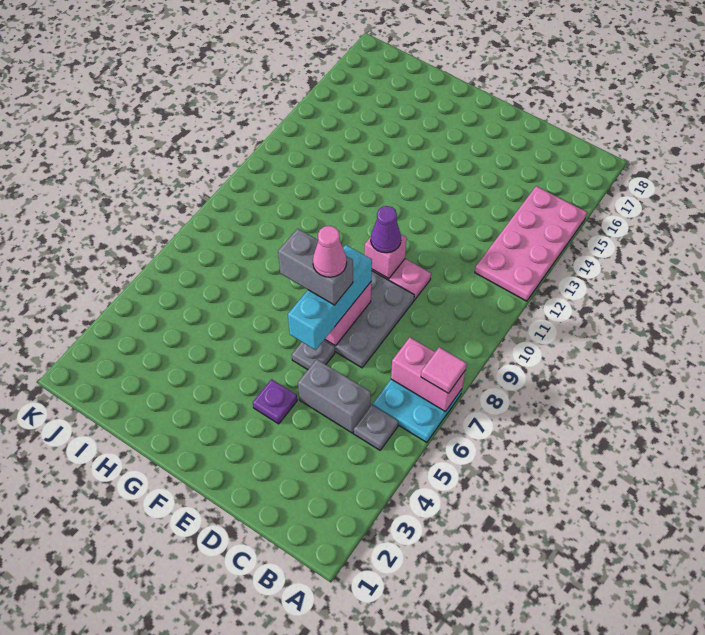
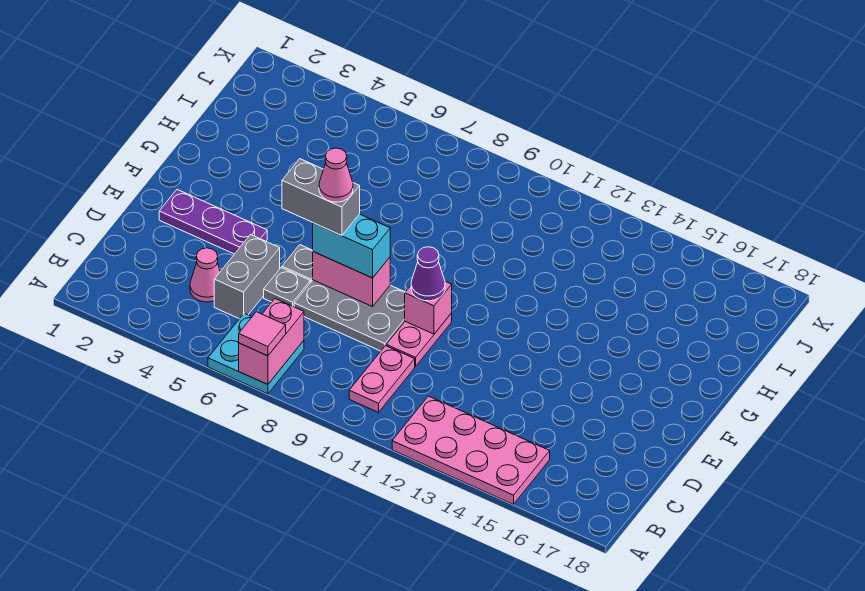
grey 1x1 plate [354,405,398,450] -> grey 1x1 plate moved to [264,268,310,307]
none -> pink 1x2 plate [349,346,415,412]
none -> pink 1x1 cone [190,248,220,302]
purple 1x1 plate [253,379,297,424] -> purple 1x3 plate [159,190,267,254]
cyan 1x3 brick [288,245,372,350] -> cyan 1x2 brick [313,214,390,278]
grey 1x2 brick [278,229,353,305] -> grey 1x2 brick turned to [282,159,360,236]

